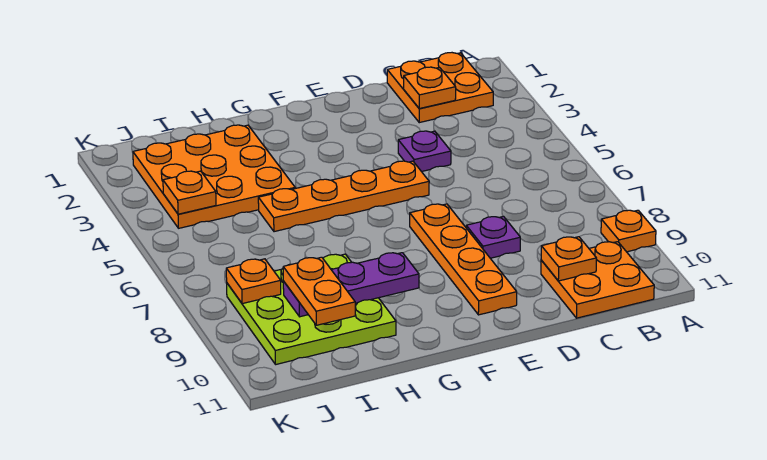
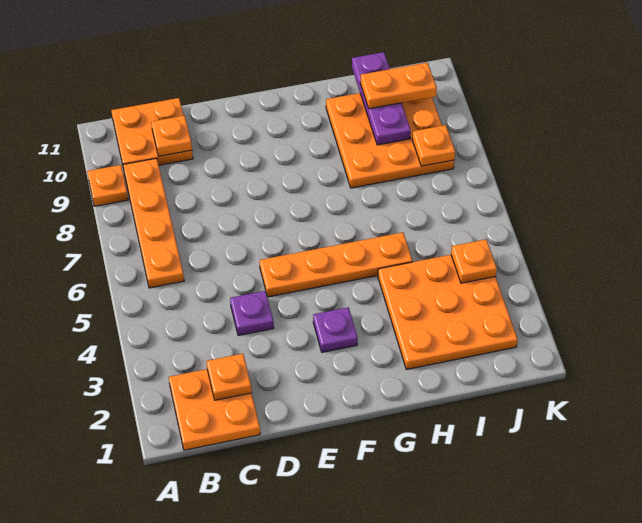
purple 1x1 plate [466,216,520,258] -> purple 1x1 plate moved to [313,307,358,352]
orange 1x4 plate [410,204,517,315] -> orange 1x4 plate moved to [123,158,184,288]
purple 1x3 plate [283,253,419,317] -> purple 1x3 plate turned to [352,52,411,145]
lime 3x3 plate [227,254,396,365] -> orange 3x3 plate [326,93,454,188]
orange 1x2 plate [283,257,355,325] -> orange 1x2 plate turned to [360,63,437,109]

